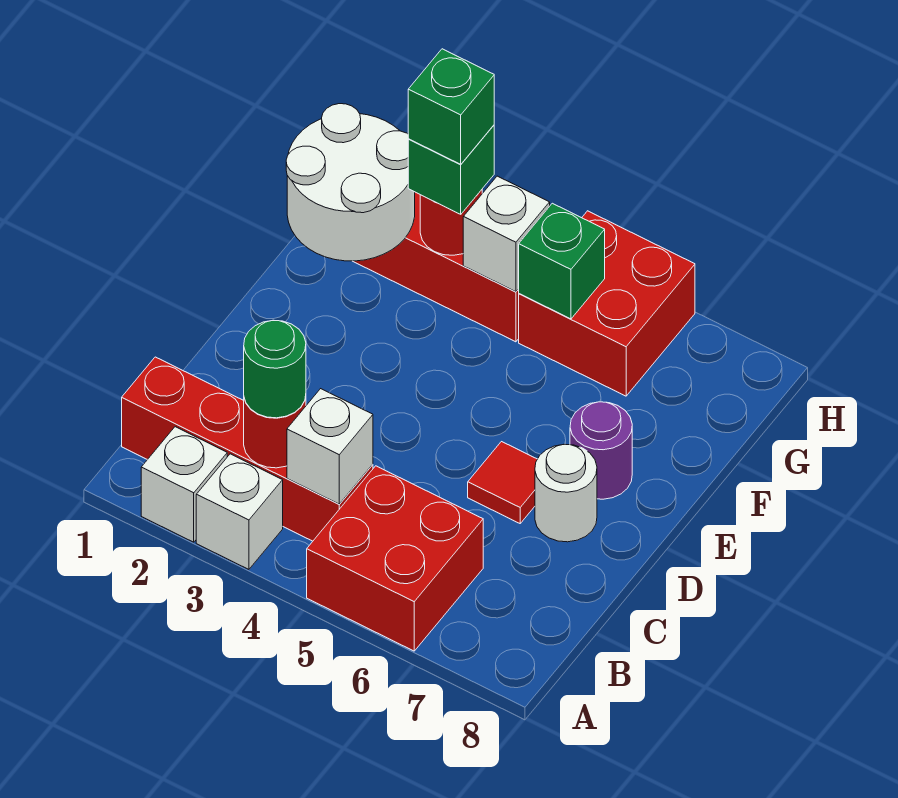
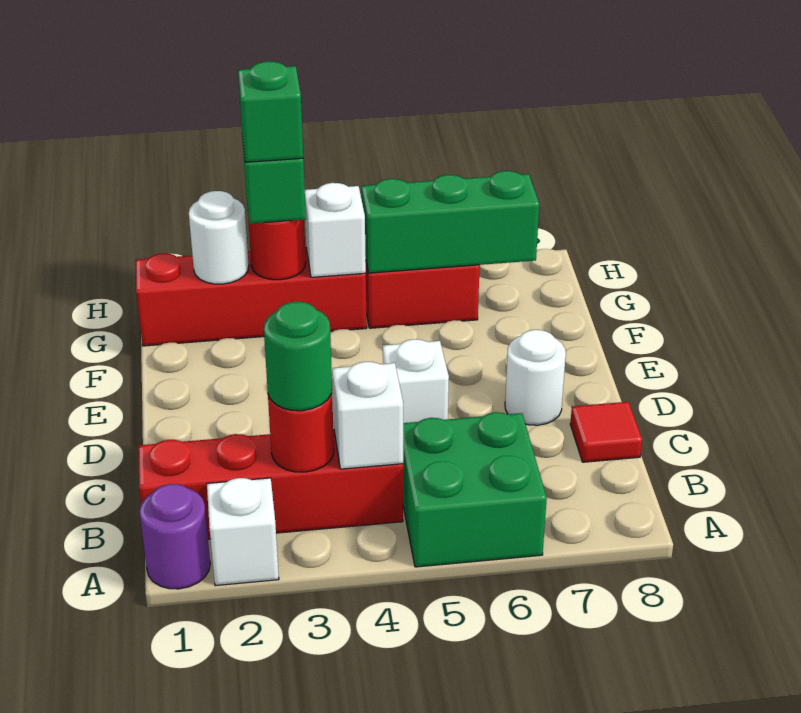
white 1x1 brick [196,454,283,569] -> white 1x1 brick moved to [383,339,449,423]
red 2x2 brick [307,466,483,651] -> green 2x2 brick [403,412,547,567]
red 1x1 tile [468,442,537,523] -> red 1x1 tile moved to [570,402,642,462]
purple 1x1 round brick [570,402,632,499] -> purple 1x1 round brick moved to [139,484,210,589]
white 2x2 round brick [286,104,415,261] -> white 1x1 round brick [189,191,249,284]
green 1x1 brick [519,203,605,319] -> green 1x3 brick [361,171,539,273]

